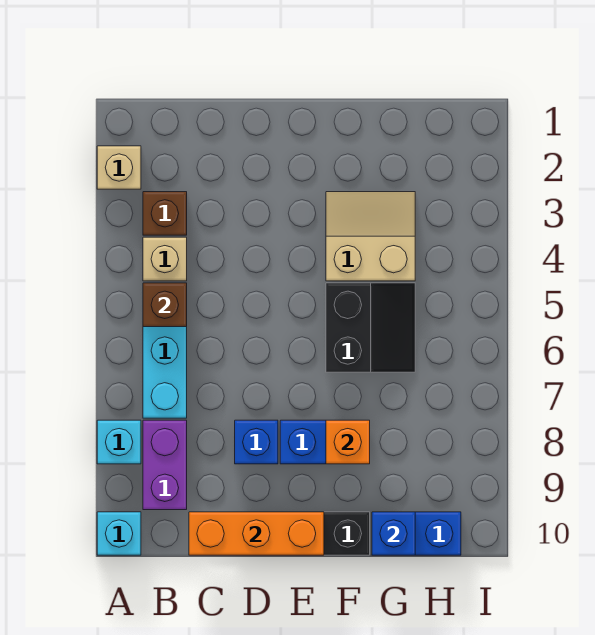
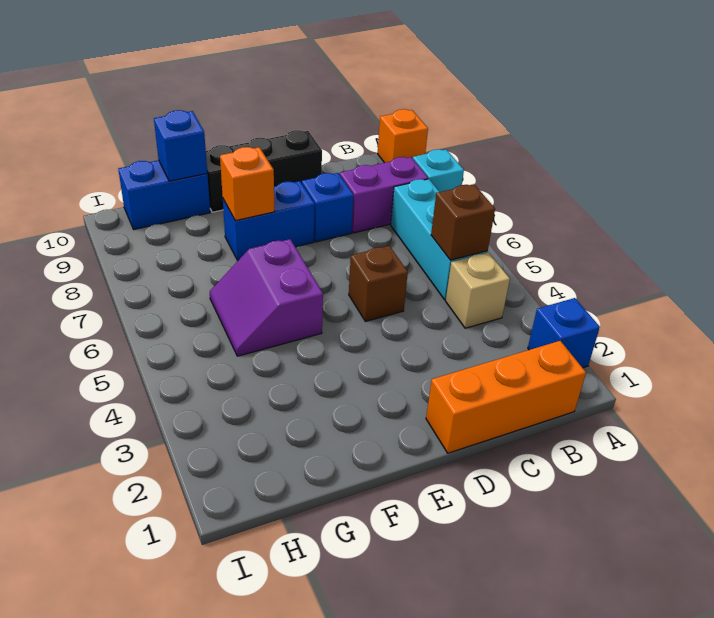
tan 1x1 brick [97,146,141,189] -> blue 1x1 brick [528,298,600,368]
cyan 1x1 brick [97,512,141,555] -> orange 1x1 brick [378,109,428,163]
brown 1x1 brick [143,192,187,235] -> brown 1x1 brick moved to [349,246,408,321]
purple 1x2 brick [143,420,187,510] -> purple 1x2 brick turned to [340,157,428,233]
orange 1x3 brick [189,512,324,555] -> orange 1x3 brick moved to [426,341,586,453]
tan 2x2 slope [326,192,415,281] -> none
black 2x2 slope [326,283,415,372] -> purple 2x2 slope [210,239,323,356]

